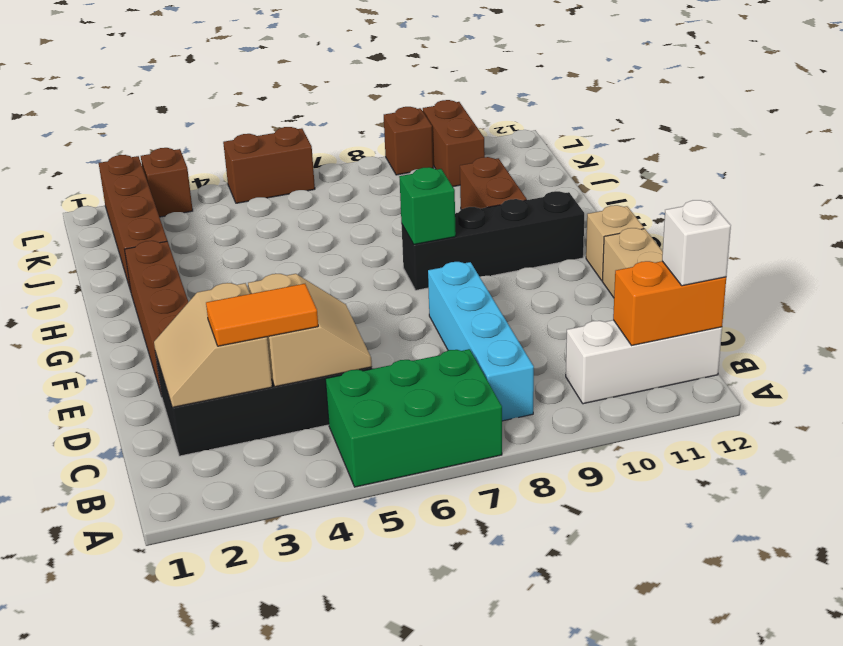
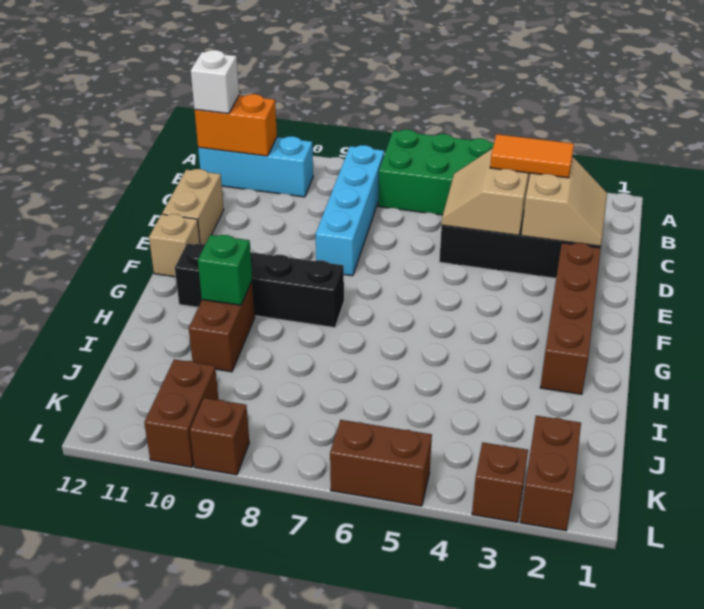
white 1x3 brick [566,320,722,404] -> cyan 1x3 brick [198,136,313,197]
green 1x1 brick [399,167,456,244] -> green 1x1 brick moved to [198,235,252,305]
brown 1x4 brick [99,155,167,291] -> brown 1x2 brick [520,416,581,531]

